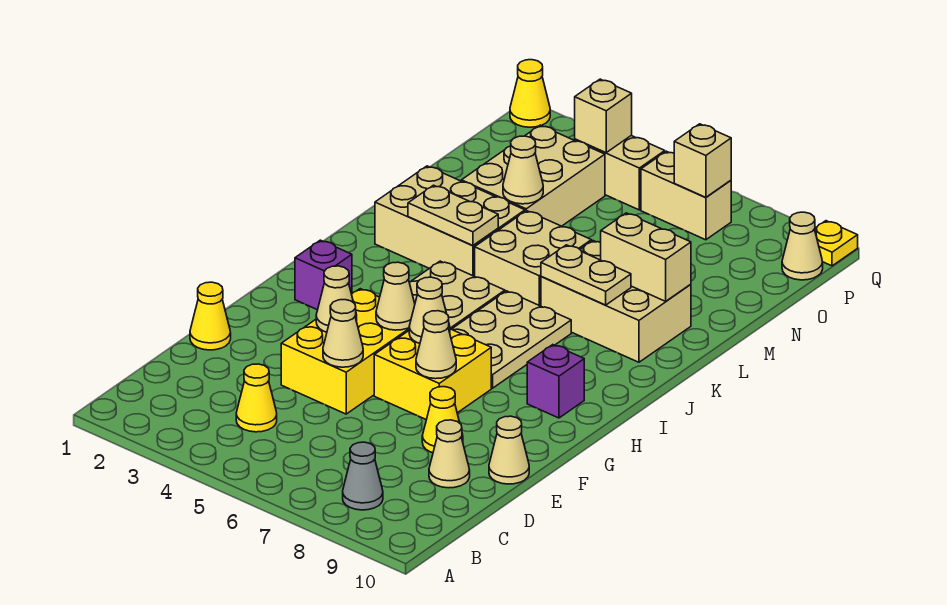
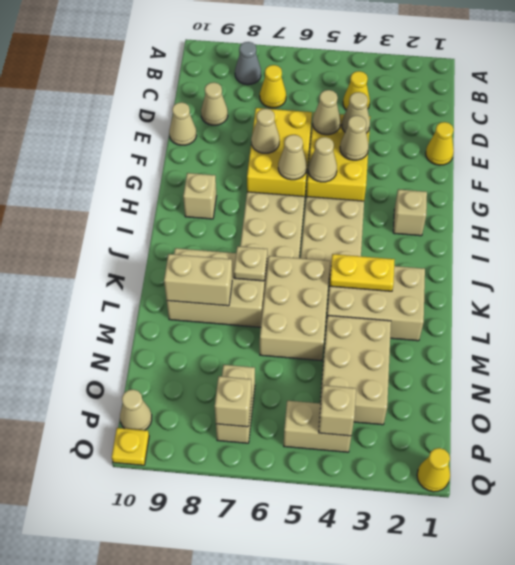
yellow 1x1 cone [422,387,463,453] -> yellow 1x1 cone moved to [260,65,286,108]
yellow 2x2 brick [374,329,491,420] -> yellow 2x3 brick [247,108,312,196]
purple 1x1 brick [295,240,352,310] -> tan 1x1 brick [393,189,427,236]
purple 1x1 brick [527,345,584,418] -> tan 1x1 brick [183,173,216,219]
tan 1x2 plate [408,185,498,245] -> yellow 1x2 plate [330,254,395,291]
tan 2x2 brick [475,211,591,306] -> tan 2x3 brick [260,256,330,361]
tan 1x2 plate [541,245,631,305] -> tan 1x1 plate [234,246,267,281]
tan 1x1 cone [503,136,543,204] -> tan 1x1 cone moved to [342,92,370,133]
tan 1x2 brick [641,151,731,240] -> tan 1x2 brick turned to [216,365,255,443]

